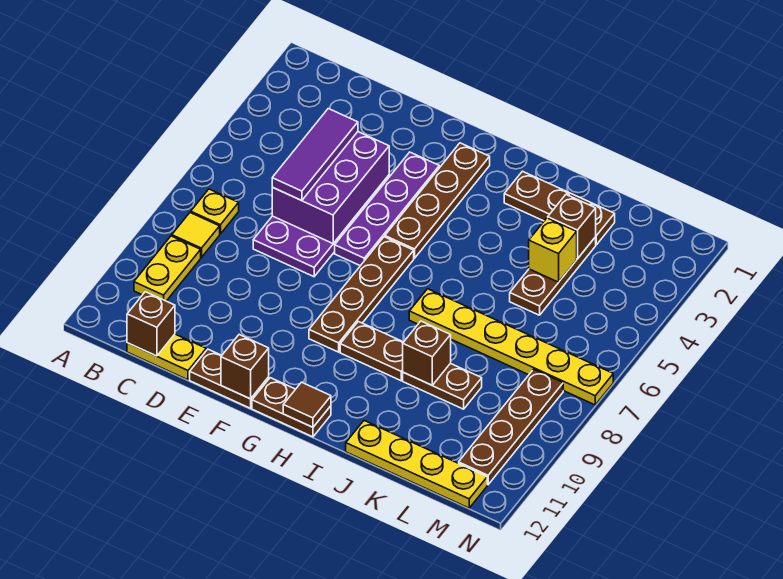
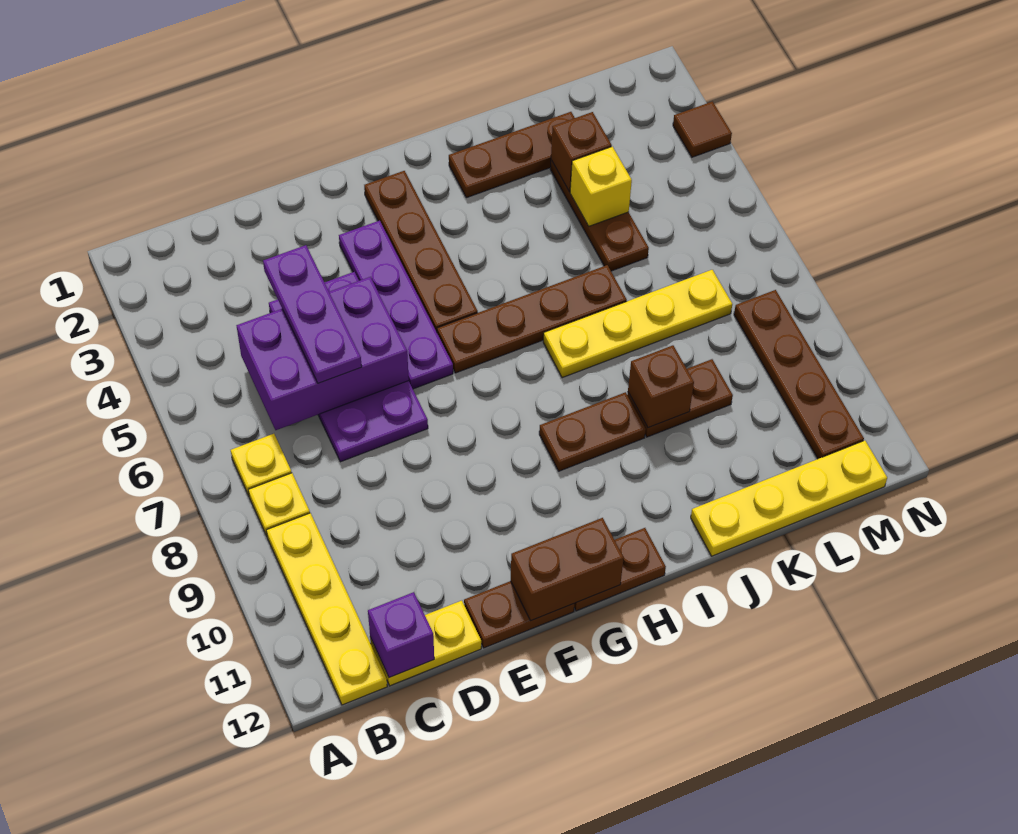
yellow 1x1 tile [172,212,220,257] -> yellow 1x1 plate [248,473,310,536]
yellow 1x2 plate [134,236,201,301] -> yellow 1x4 plate [266,513,387,705]
brown 1x1 brick [127,292,175,356] -> purple 1x1 brick [368,592,434,678]
purple 2x3 brick [272,132,389,243] -> purple 2x3 brick turned to [236,277,409,430]
purple 1x3 tile [272,109,358,201] -> purple 1x3 plate [263,245,362,383]
brown 1x1 brick [221,335,269,399] -> brown 1x2 brick [511,518,624,621]
brown 1x4 plate [309,237,414,352] -> brown 1x4 plate turned to [437,265,627,373]
brown 1x1 tile [283,382,331,427] -> brown 1x1 tile moved to [673,102,732,157]
yellow 1x6 plate [409,289,613,405] -> yellow 1x4 plate [543,270,732,378]

